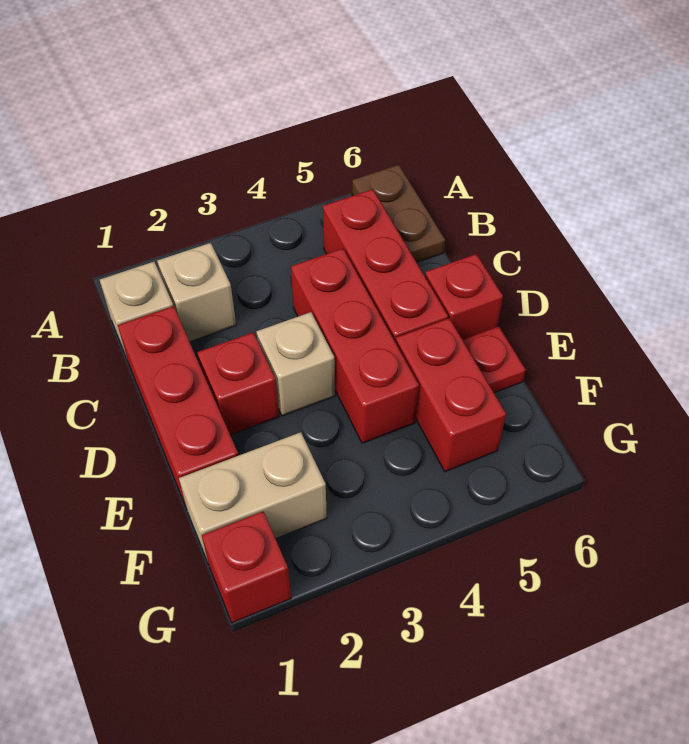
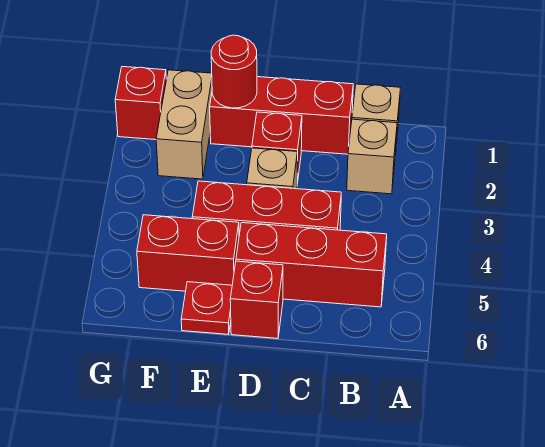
brown 1x2 plate [352,165,445,262] -> none
none -> red 1x1 round brick [211,35,257,108]

